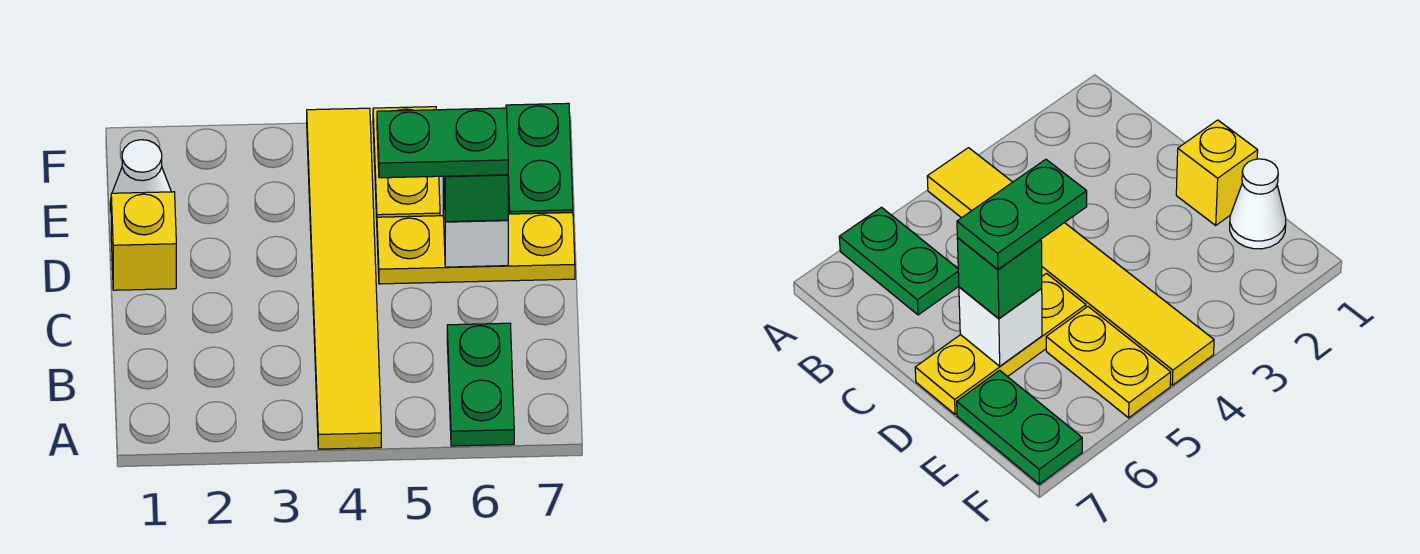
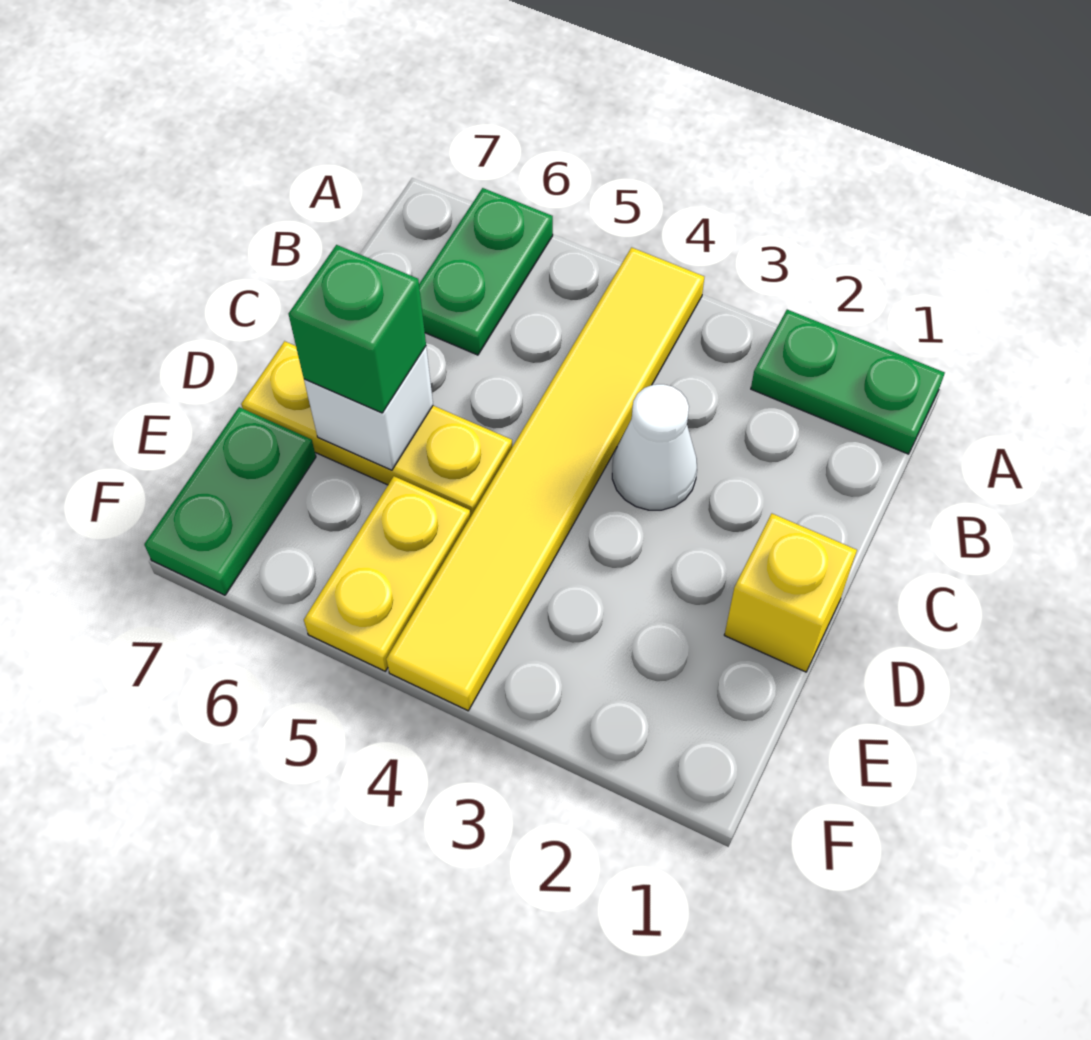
green 1x2 plate [377,108,508,178] -> green 1x2 plate moved to [751,310,945,454]
white 1x1 cone [110,140,171,210] -> white 1x1 cone moved to [612,384,697,510]

